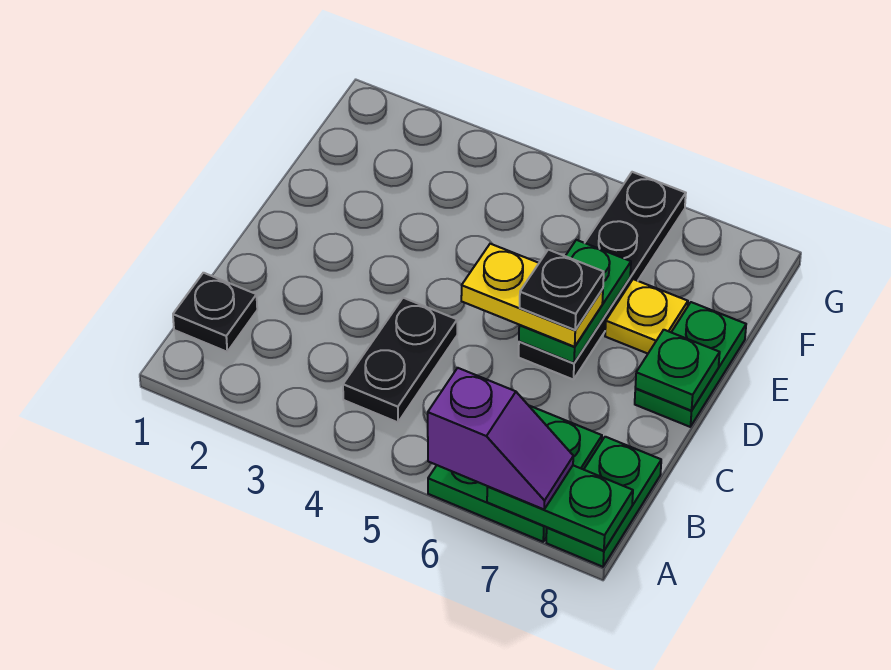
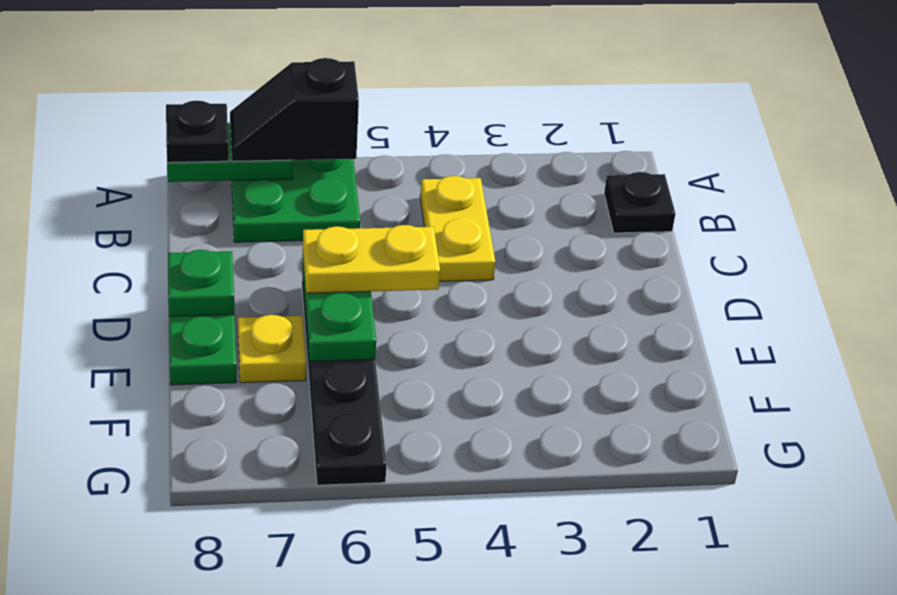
purple 1x2 slope [428,368,573,509] -> black 1x2 slope [230,58,359,161]
green 1x2 plate [546,437,661,567] -> none
black 1x2 plate [343,298,457,422] -> yellow 1x2 plate [420,176,495,281]
black 1x1 plate [520,250,604,330] -> black 1x1 plate moved to [166,101,229,163]

